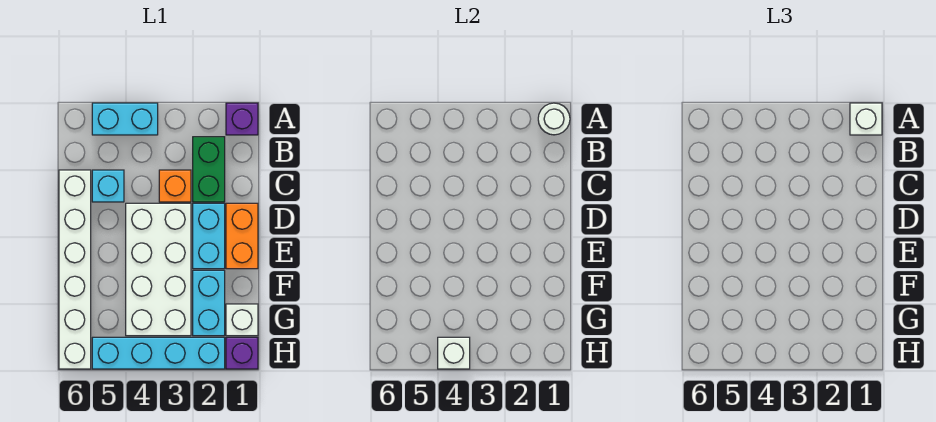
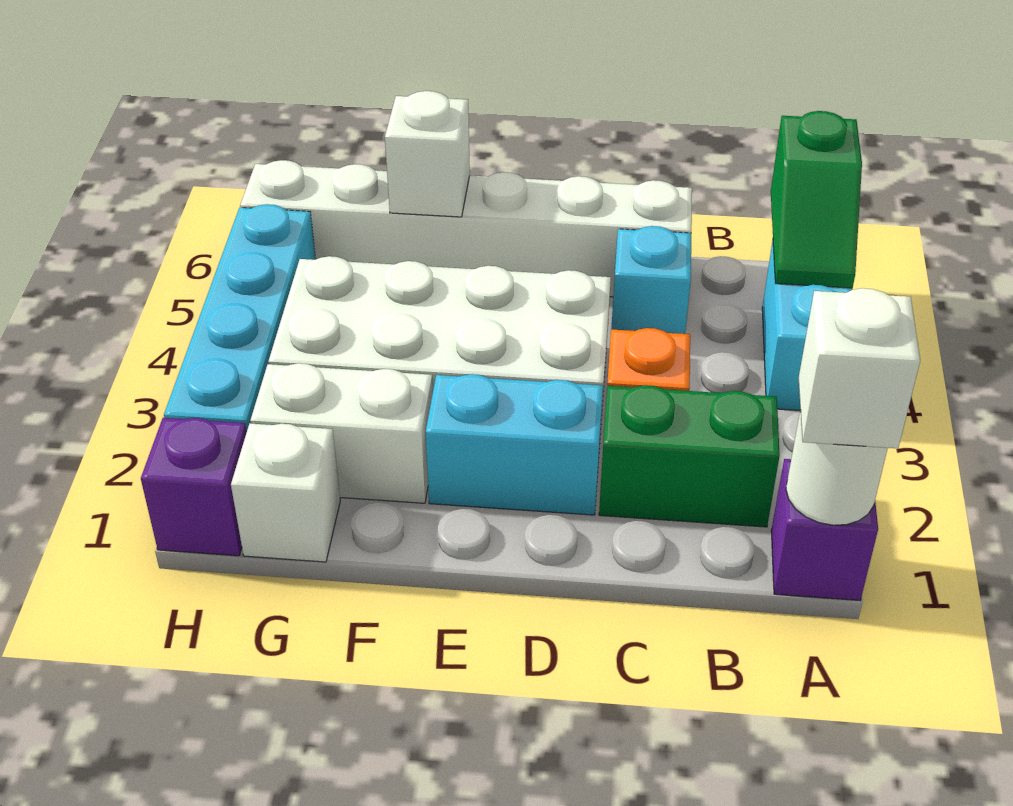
none -> green 1x2 slope [771,111,862,288]
orange 1x2 brick [226,203,258,269] -> none
cyan 1x2 brick [193,270,225,336] -> white 1x2 brick [250,363,433,503]
white 1x1 brick [438,337,470,369] -> white 1x1 brick moved to [385,91,470,217]

